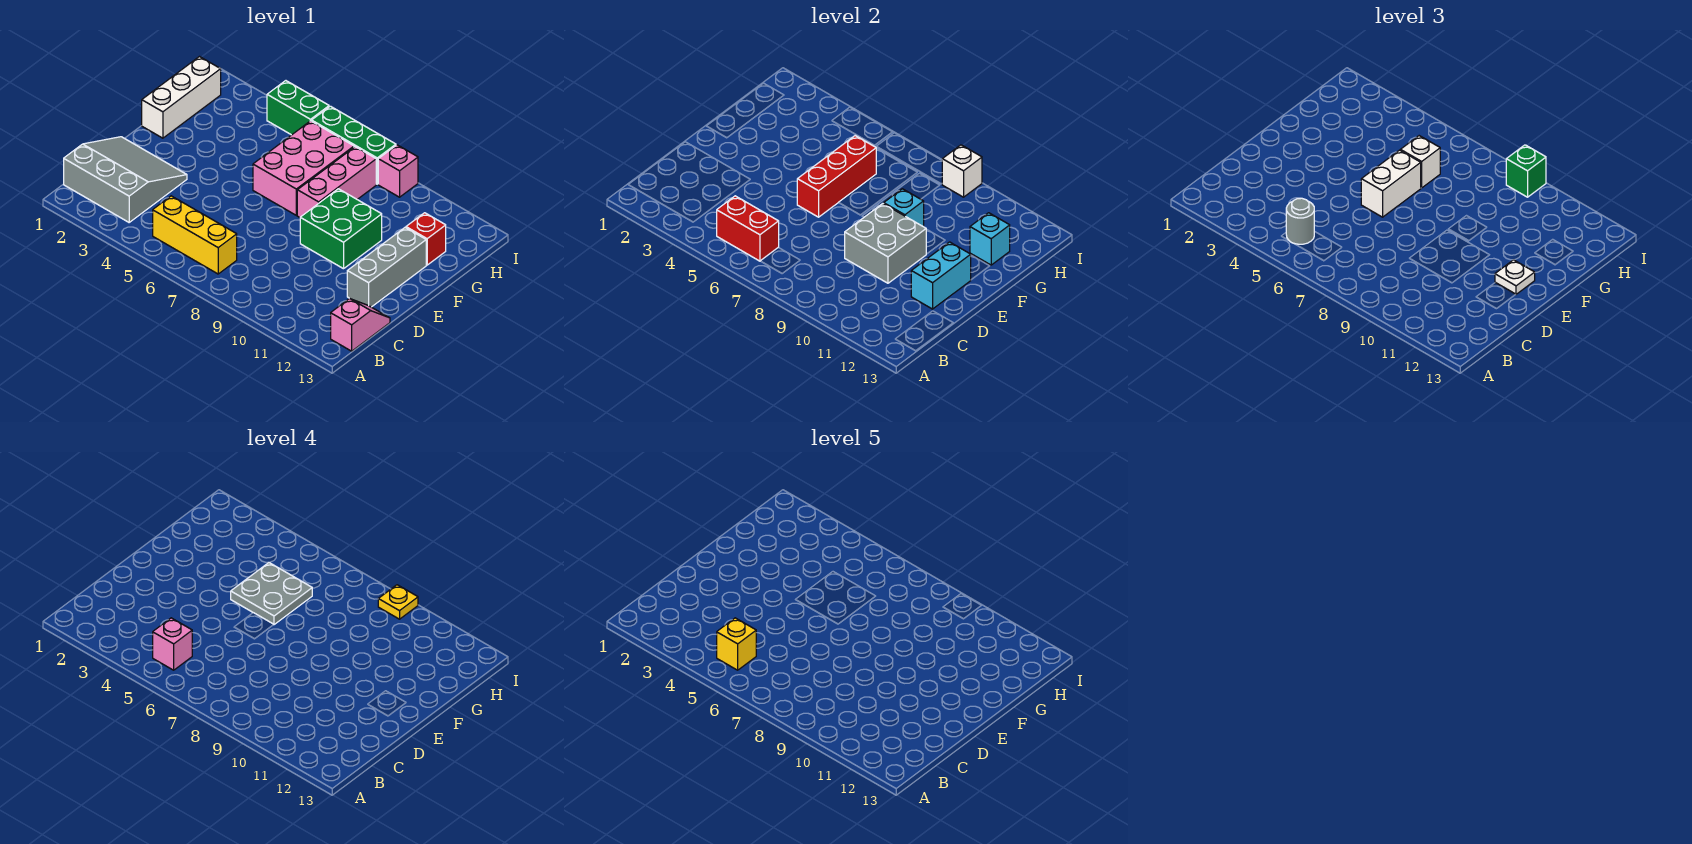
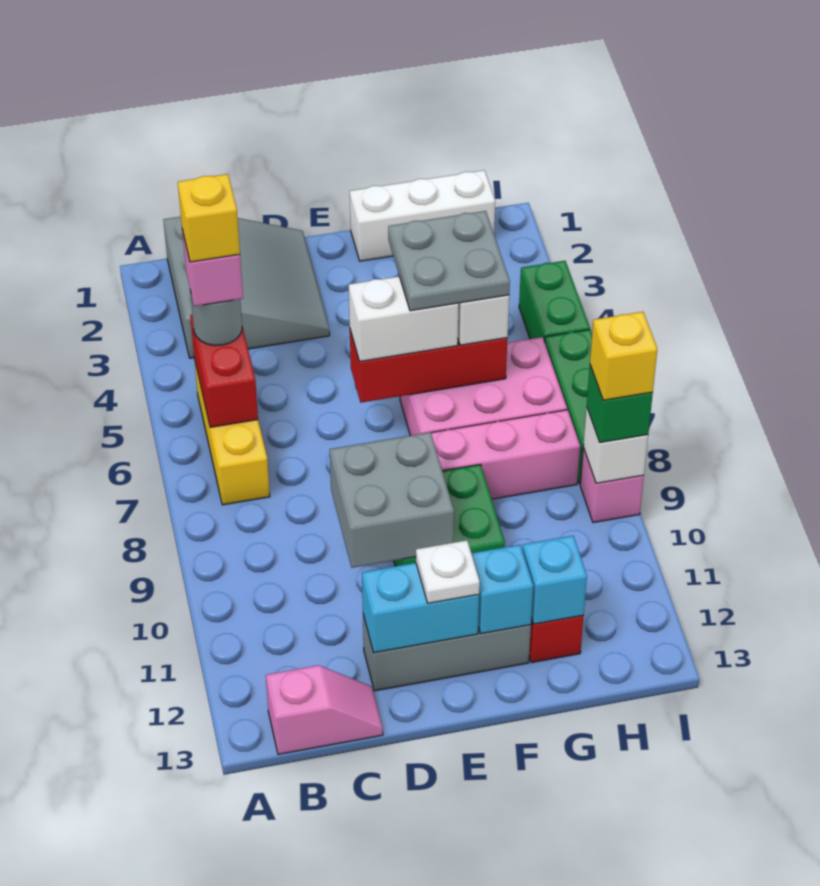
cyan 1x1 brick [884,189,924,227] -> cyan 1x1 brick moved to [471,545,533,634]
yellow 1x1 plate [378,585,418,619] -> yellow 1x1 brick [590,312,657,400]

